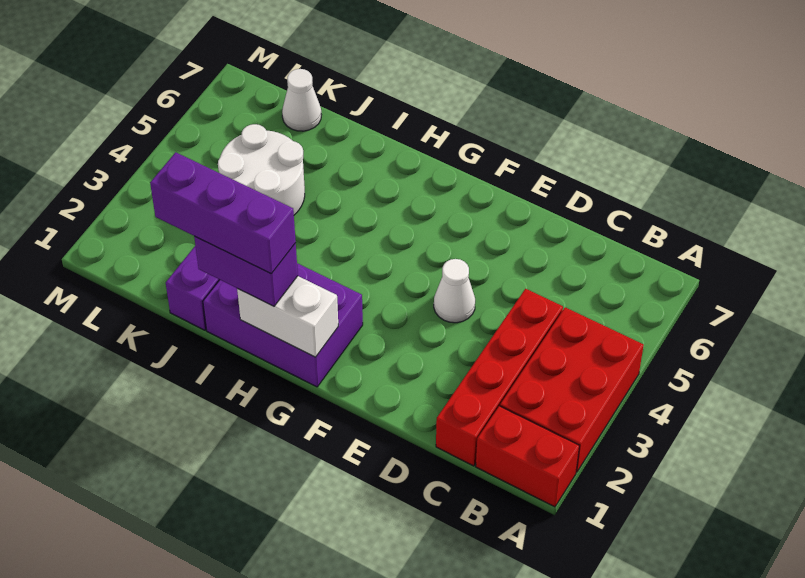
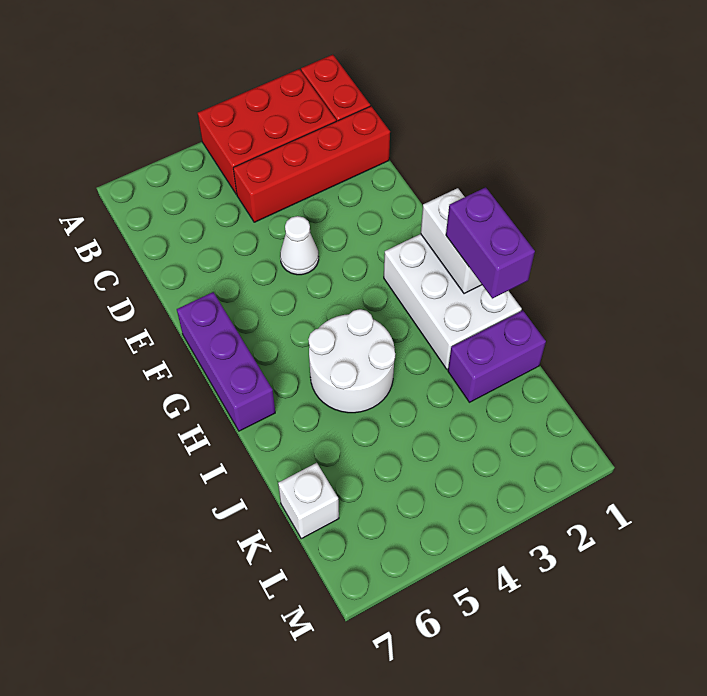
purple 2x3 brick [203,263,363,387] -> white 2x3 brick [384,234,522,369]
purple 1x3 brick [150,152,296,274] -> purple 1x3 brick moved to [177,292,275,431]
white 2x2 round brick [218,124,305,215] -> white 2x2 round brick moved to [308,309,395,413]
white 1x1 cone [282,69,321,131] -> white 1x1 brick [278,463,339,539]

